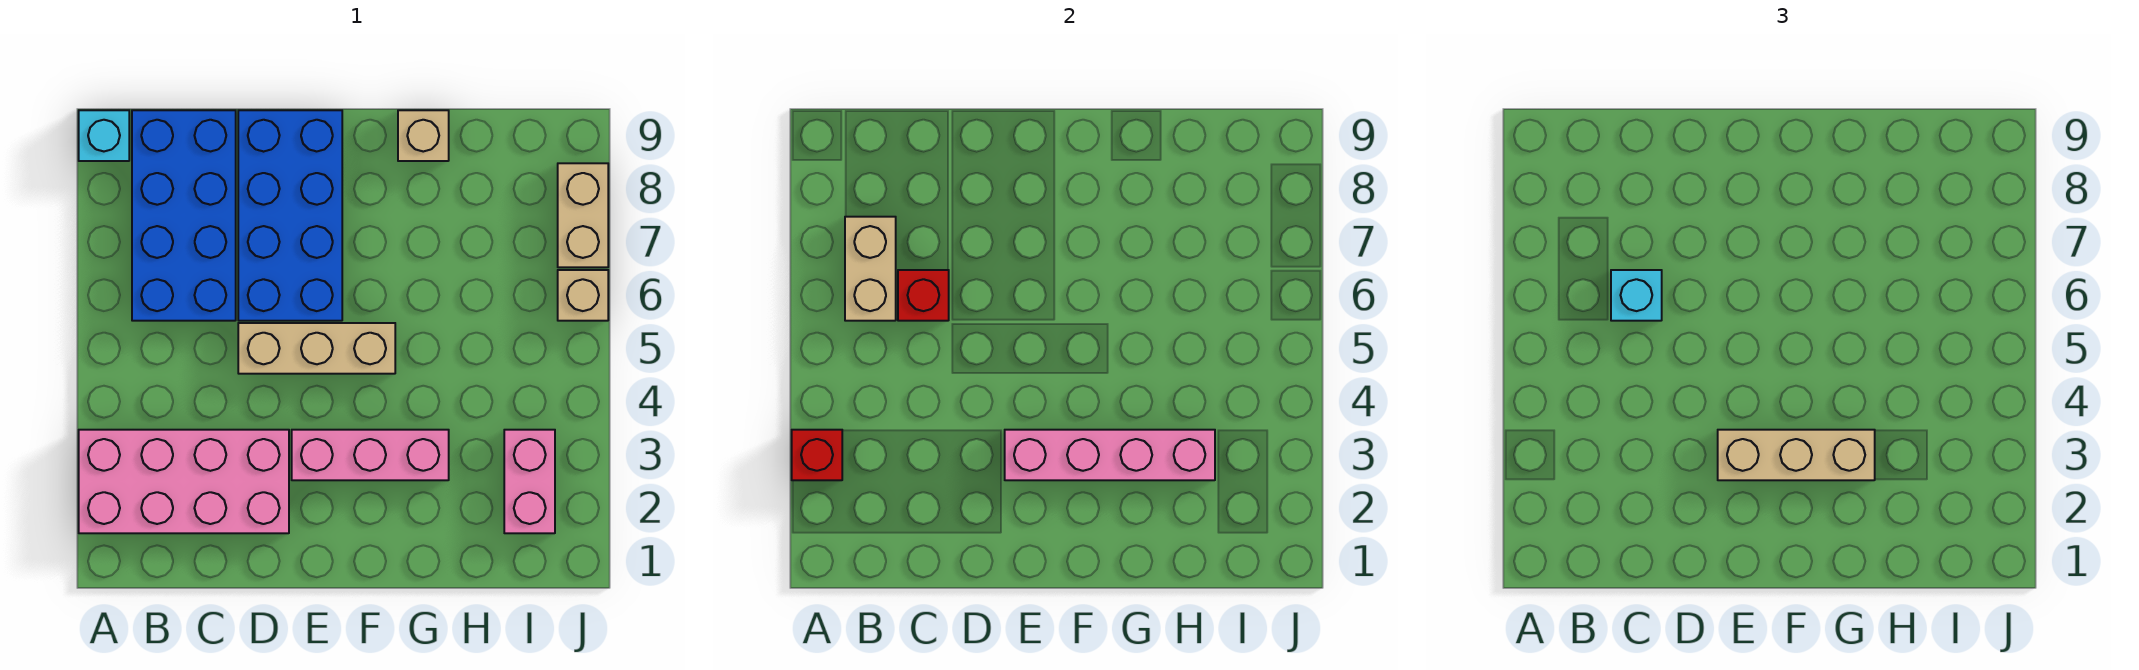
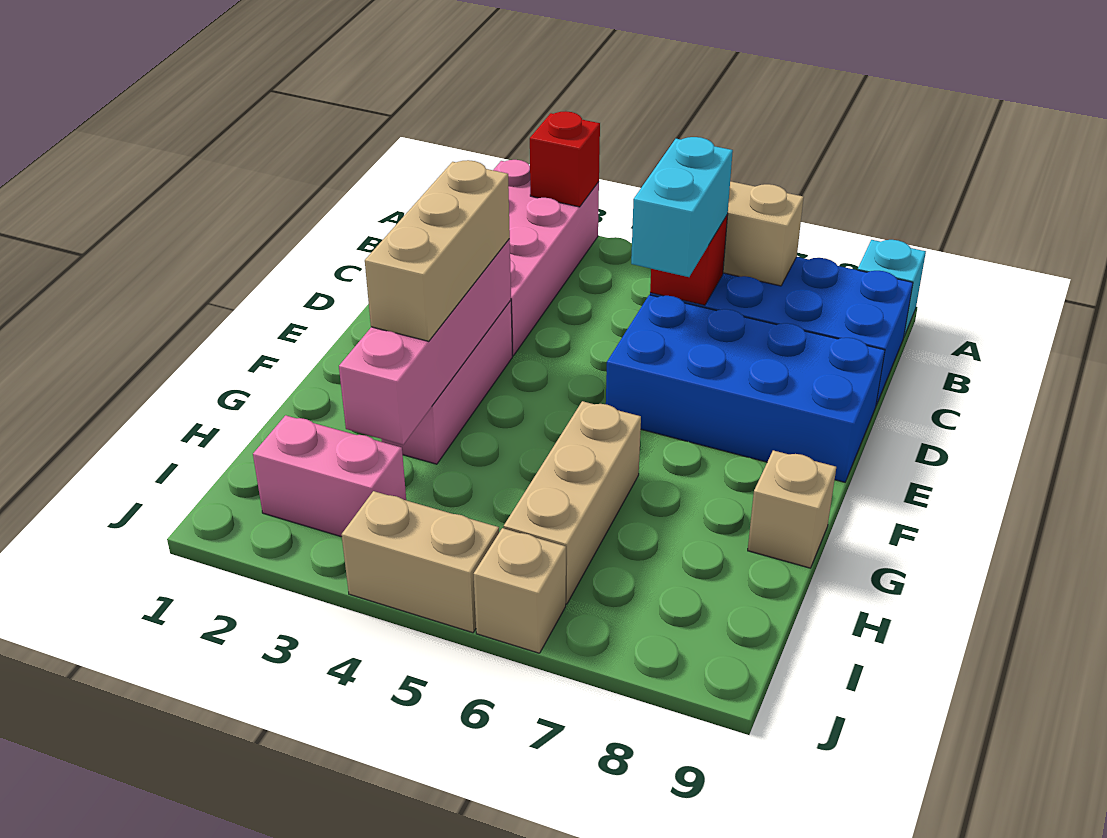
cyan 1x1 brick [1611,270,1662,321] -> cyan 1x2 brick [631,137,733,277]
tan 1x3 brick [238,323,395,374] -> tan 1x3 brick moved to [504,401,641,604]
tan 1x2 brick [558,163,608,267] -> tan 1x2 brick moved to [342,491,499,633]

